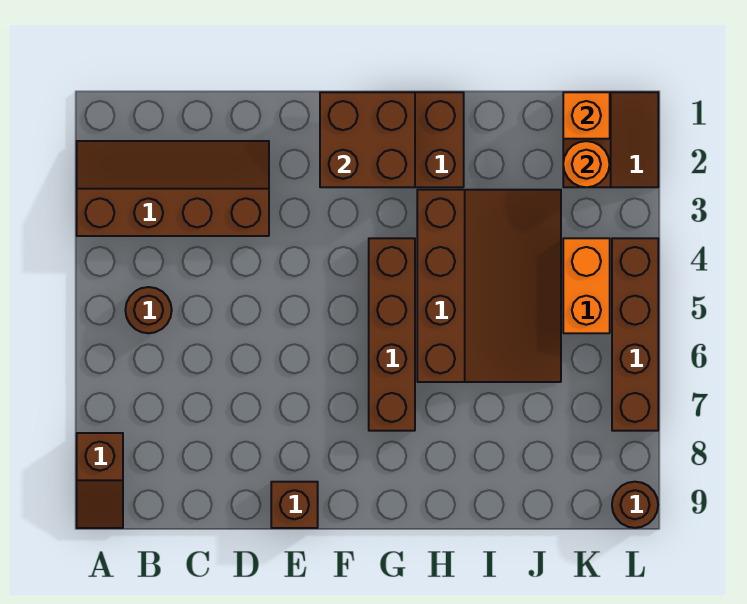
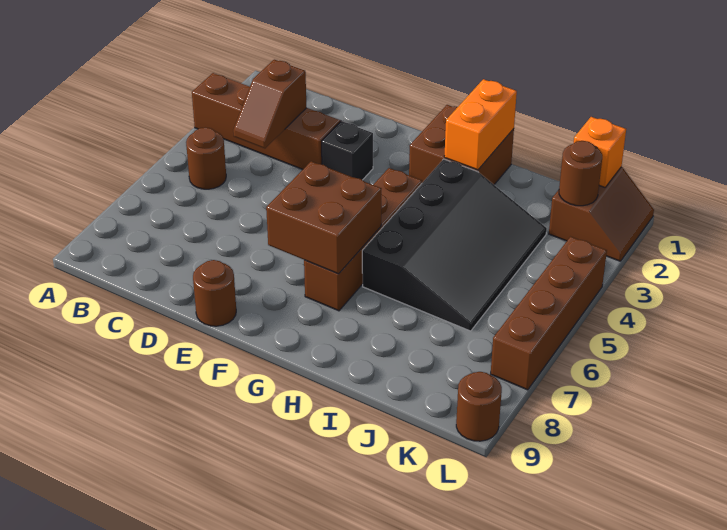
brown 1x2 slope [77,433,123,528] -> brown 1x2 slope moved to [233,60,306,148]
none -> black 1x1 brick [322,121,373,180]
brown 1x1 brick [271,482,318,528] -> brown 1x1 round brick [193,260,236,326]
brown 2x2 brick [320,92,415,187] -> brown 2x2 brick moved to [266,161,381,274]
brown 3x4 slope [417,190,561,382] -> black 3x4 slope [362,159,547,331]
orange 1x1 round brick [563,141,609,187] -> brown 1x1 round brick [559,141,602,206]
orange 1x2 brick [563,238,610,333] -> orange 1x2 brick moved to [444,79,517,170]

